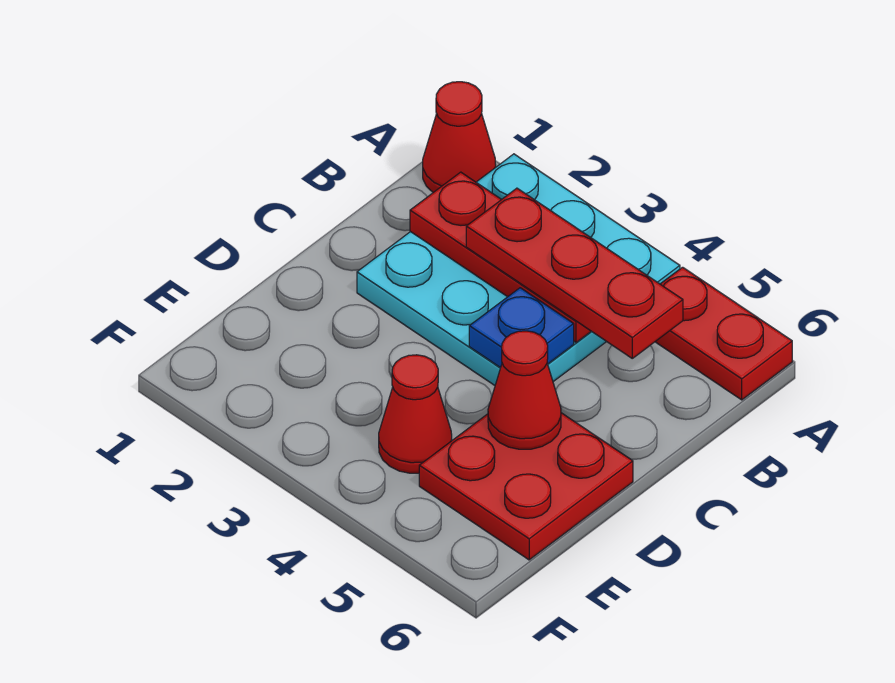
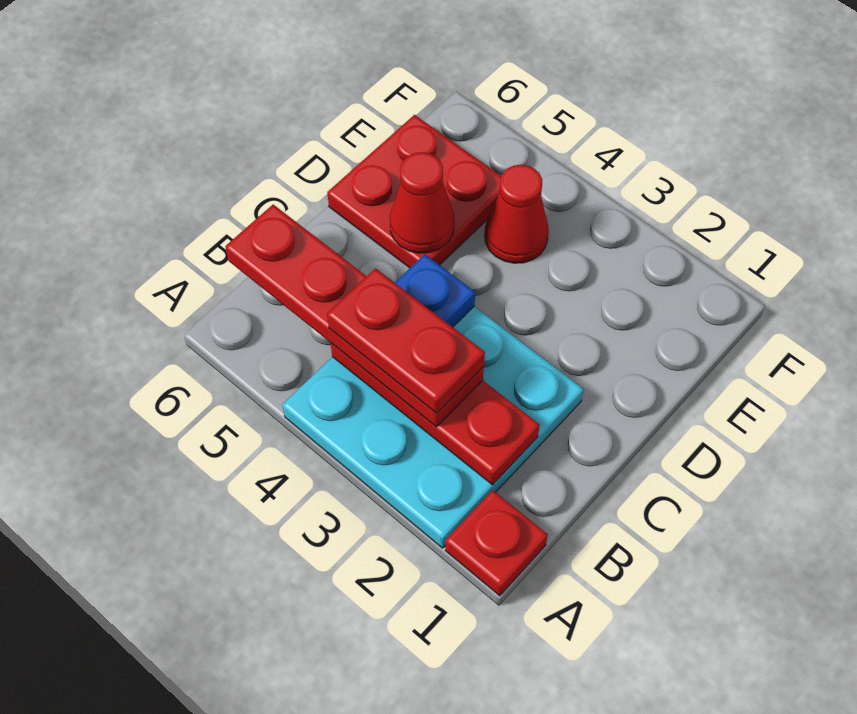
red 1x1 cone [423,82,496,192] -> red 1x1 plate [445,490,548,596]
red 1x2 plate [655,267,792,400] -> red 1x2 plate moved to [327,268,485,413]
red 1x3 plate [466,188,683,358] -> red 1x4 plate [225,205,484,427]

